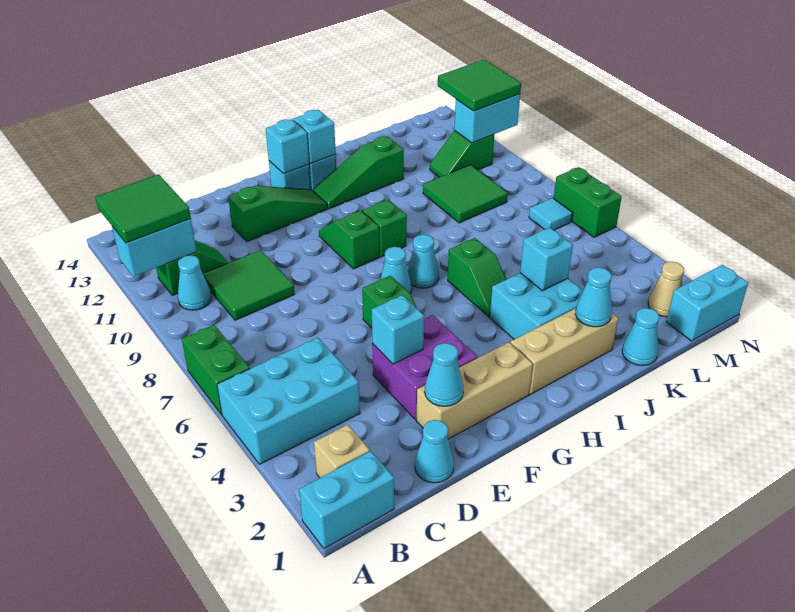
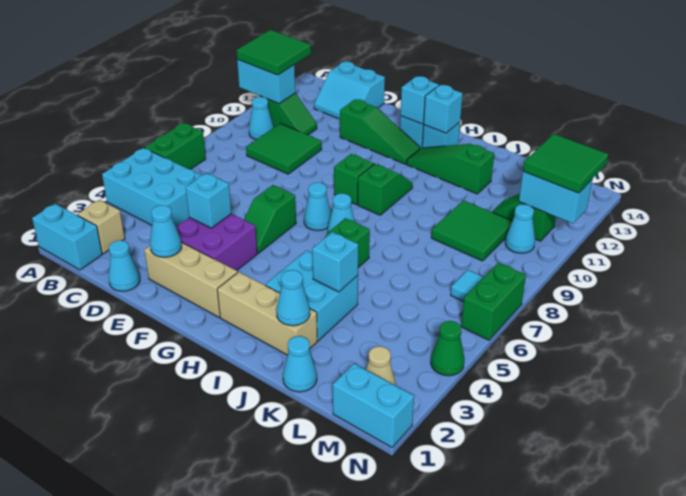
none -> cyan 2x2 slope [314,62,385,119]
none -> cyan 1x1 cone [505,204,535,253]
none -> green 1x1 cone [431,321,465,376]

